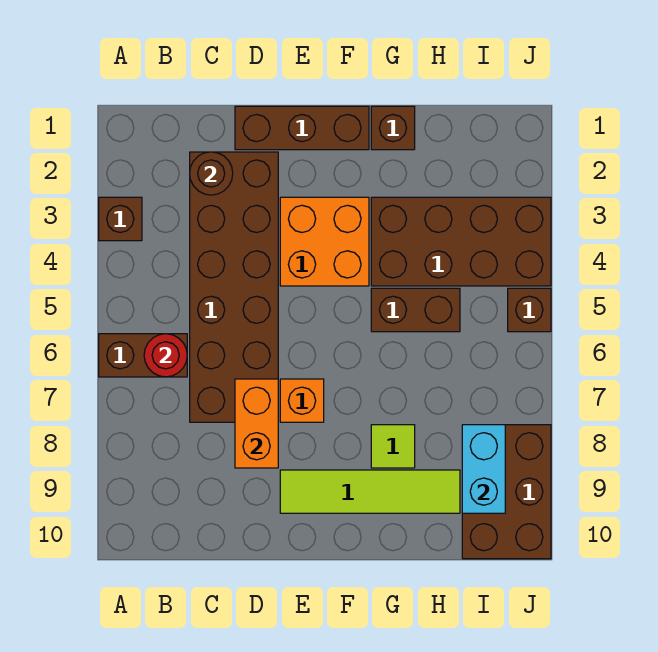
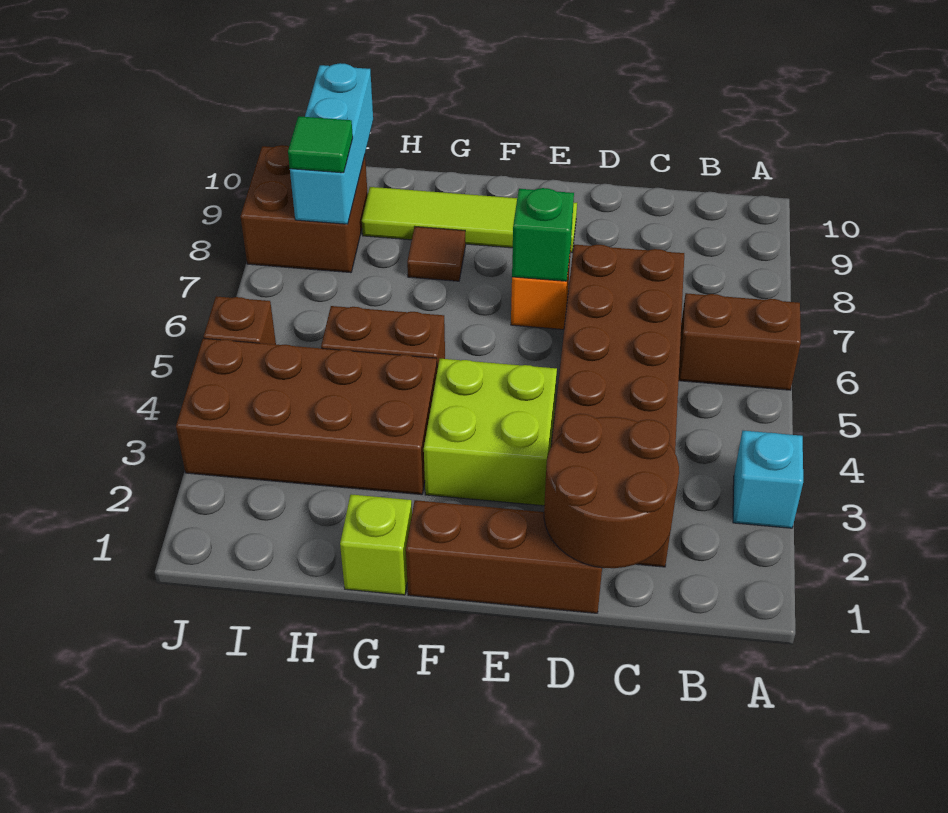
brown 1x1 brick [99,197,142,241] -> cyan 1x1 brick [733,431,803,528]
red 1x1 round brick [144,334,187,377] -> none
brown 1x1 round brick [190,152,233,195] -> brown 2x2 round brick [544,414,679,568]
orange 1x2 brick [235,379,278,468] -> none
orange 2x2 brick [280,197,369,286] -> lime 2x2 brick [424,359,557,506]
none -> green 1x1 brick [512,188,574,281]
brown 1x1 brick [371,106,415,150] -> lime 1x1 brick [340,494,412,595]
lime 1x1 tile [371,425,415,468] -> brown 1x1 tile [407,227,466,281]
brown 2x3 brick [462,425,551,559] -> brown 2x2 brick [241,145,368,273]
cyan 1x2 brick [462,425,505,513] -> cyan 1x3 brick [290,63,373,224]
none -> green 1x1 tile [288,116,353,173]

